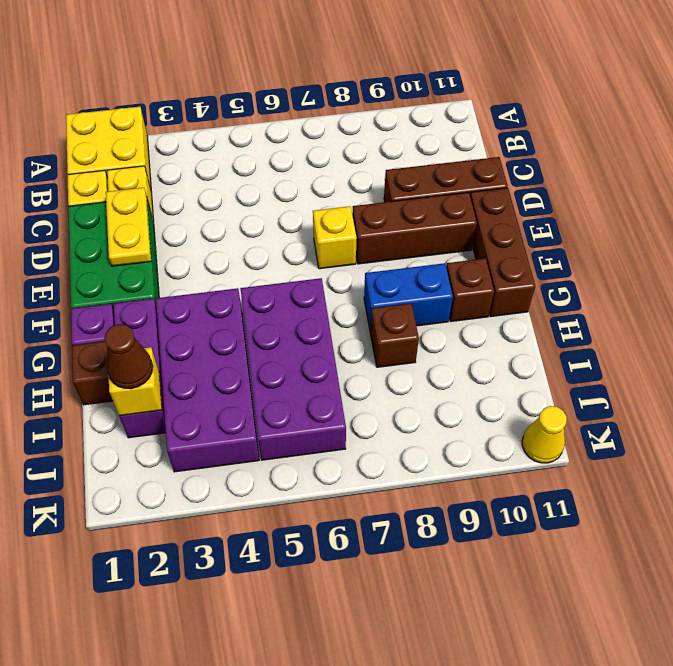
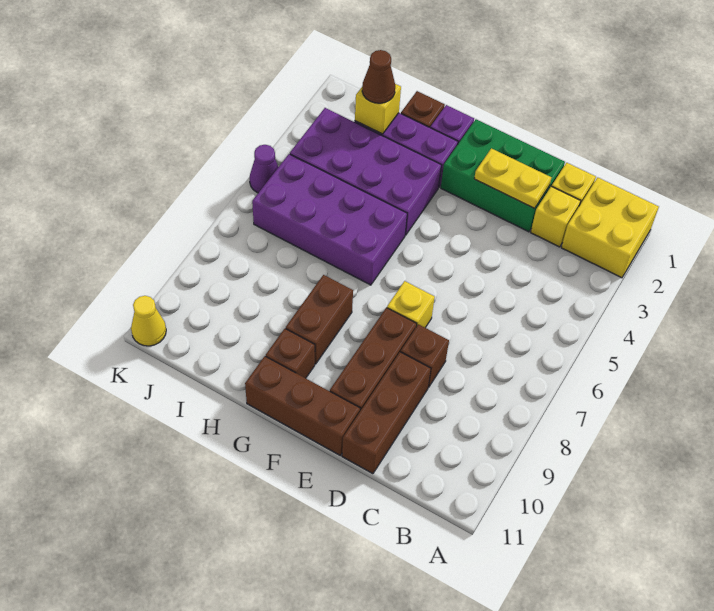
blue 1x2 brick [364,263,453,331] -> brown 1x2 brick [286,275,353,364]
brown 1x1 brick [370,304,419,367] -> brown 1x1 brick moved to [401,324,449,387]
none -> purple 1x1 cone [250,145,278,193]

